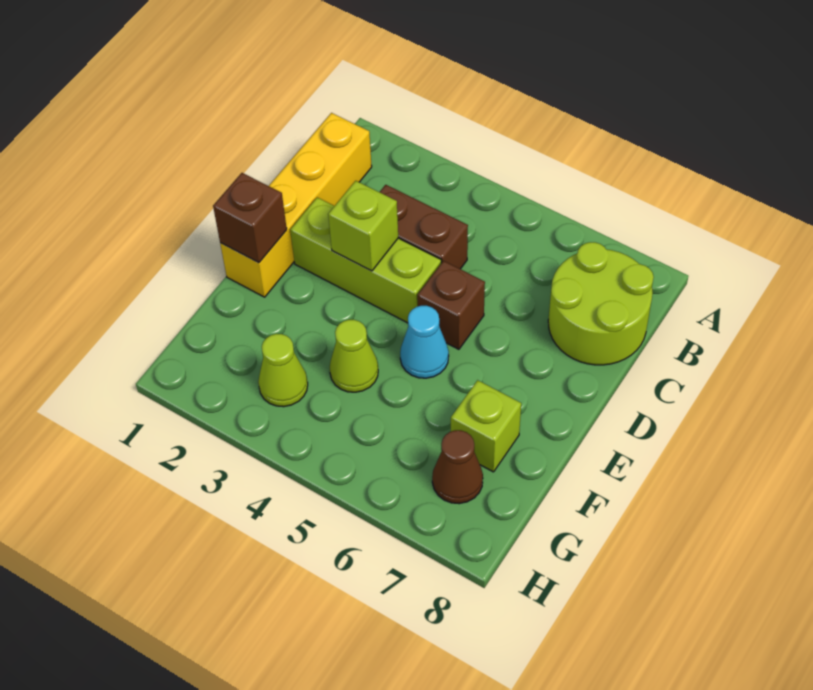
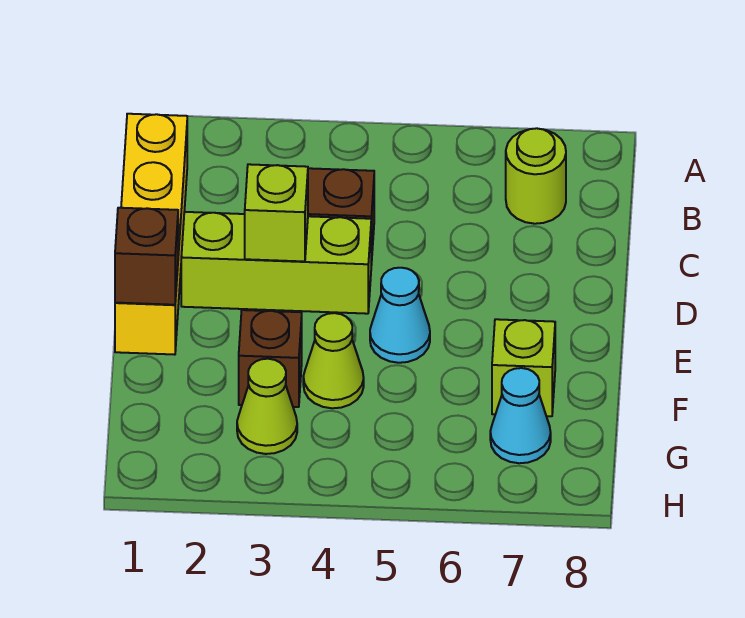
lime 2x2 round brick [548,242,654,365] -> lime 1x1 round brick [506,128,566,224]
brown 1x1 brick [417,261,485,349] -> brown 1x1 brick moved to [239,310,302,407]
brown 1x1 cone [432,430,483,504] -> cyan 1x1 cone [490,368,551,463]

